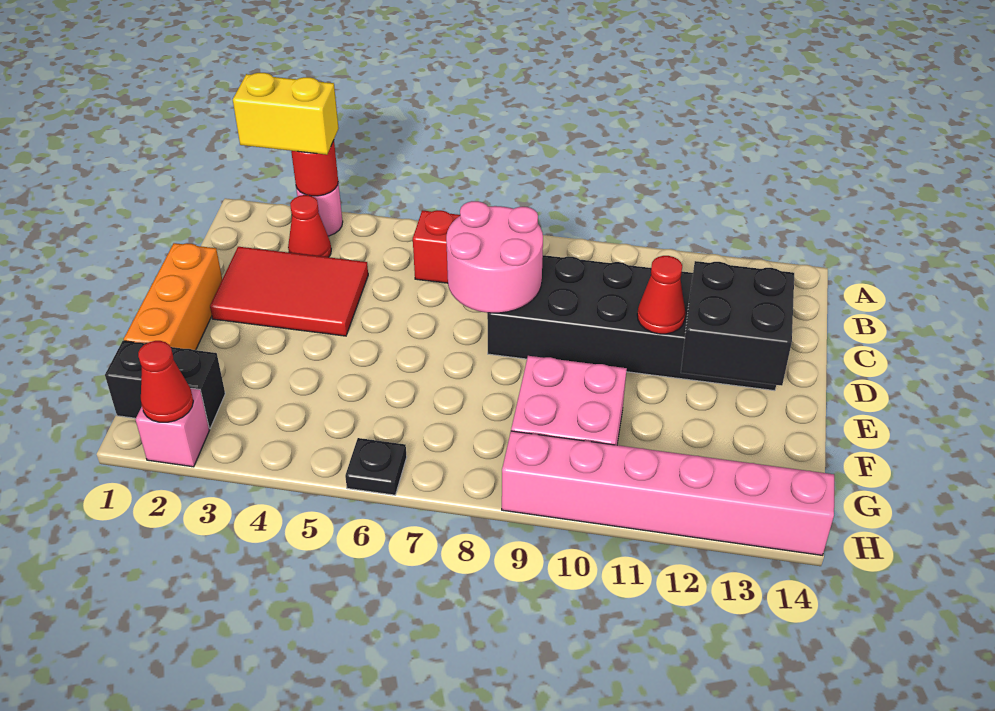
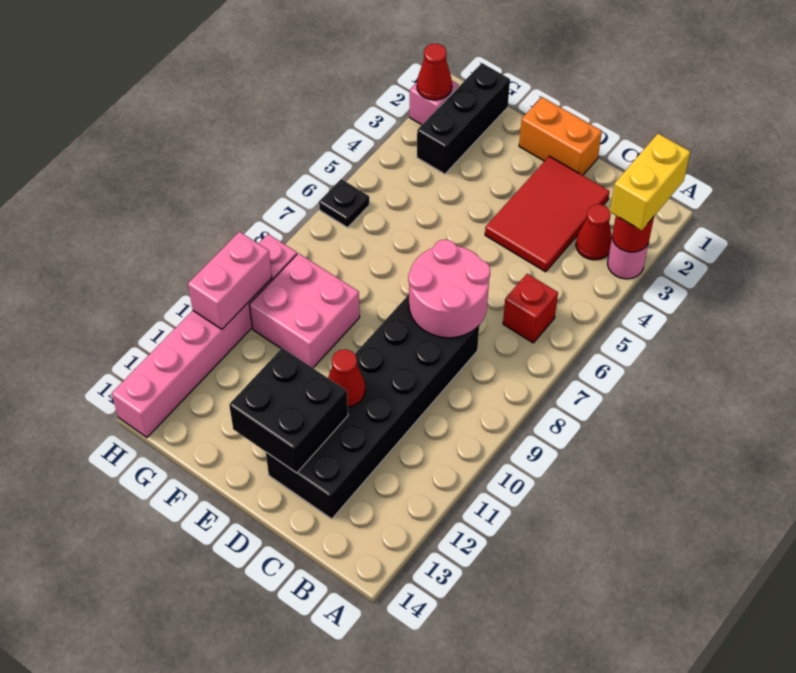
orange 1x3 brick [124,243,222,350] -> orange 1x2 brick [519,97,602,175]
black 1x2 brick [105,341,225,429] -> black 1x3 brick [417,63,510,174]
none -> pink 1x2 brick [188,232,272,329]

